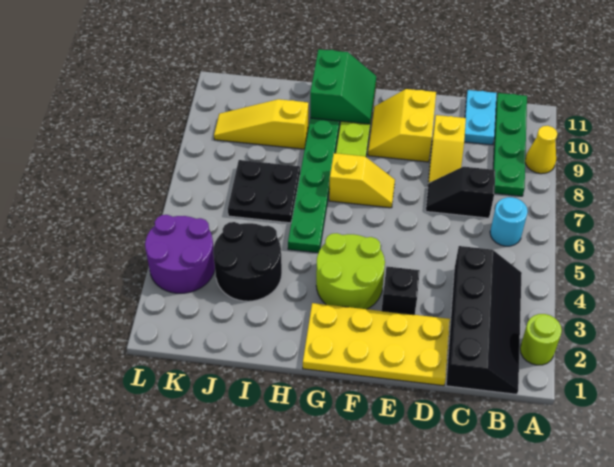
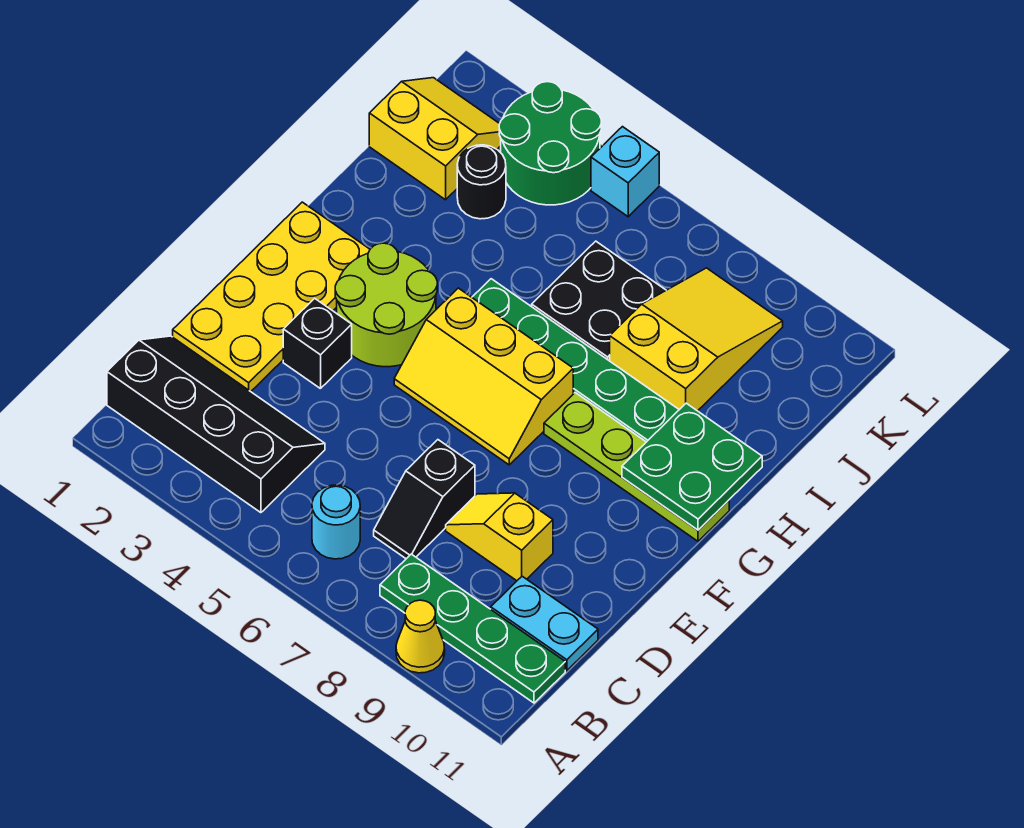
lime 1x1 round brick [520,314,562,365] -> none
black 2x4 slope [446,246,522,394] -> black 2x4 slope turned to [107,336,325,513]
black 1x2 slope [426,167,495,218] -> black 1x2 slope turned to [374,440,475,559]
yellow 2x2 slope [368,89,436,162] -> yellow 2x2 slope moved to [369,78,501,200]
yellow 1x2 slope [329,153,395,208] -> yellow 2x3 slope [394,288,573,465]
green 2x2 slope [310,49,376,124] -> green 2x2 plate [622,403,762,530]
black 2x2 round brick [213,222,282,301] -> black 1x1 round brick [457,145,506,219]
yellow 1x3 slope [214,99,309,149] -> yellow 2x3 slope [610,268,783,411]
purple 2x2 round brick [145,215,215,293] -> green 2x2 round brick [499,82,601,205]
none -> cyan 1x1 brick [591,127,659,217]

